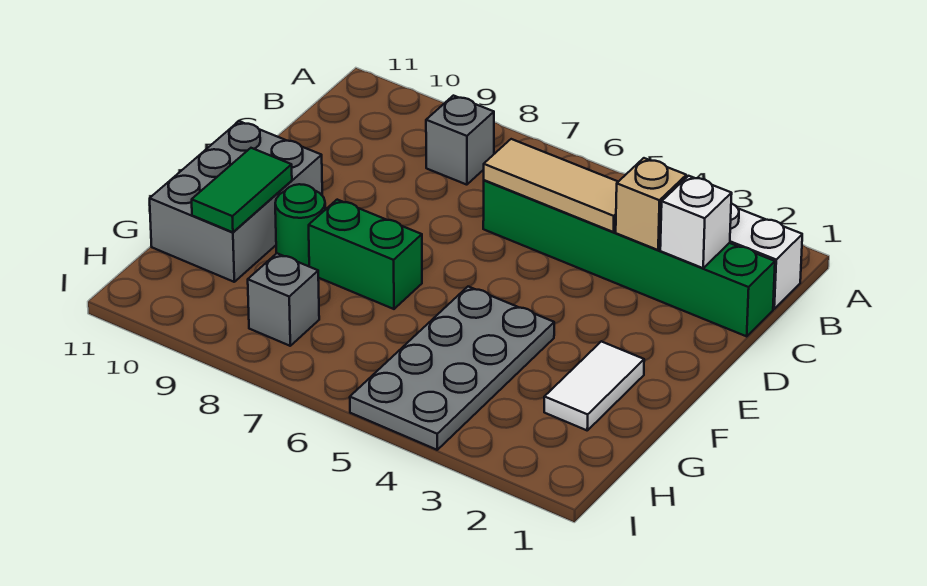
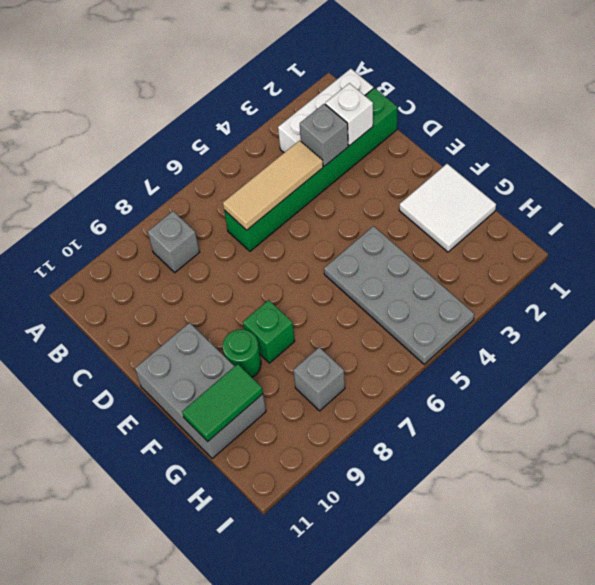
tan 1x1 brick [616,158,686,250] -> grey 1x1 brick [300,104,348,166]
white 1x2 tile [544,341,644,430] -> white 2x2 tile [399,164,496,252]
green 1x2 brick [309,200,422,309] -> green 1x1 brick [243,300,295,363]
green 1x2 tile [192,148,292,232] -> green 1x2 tile turned to [182,364,263,441]

